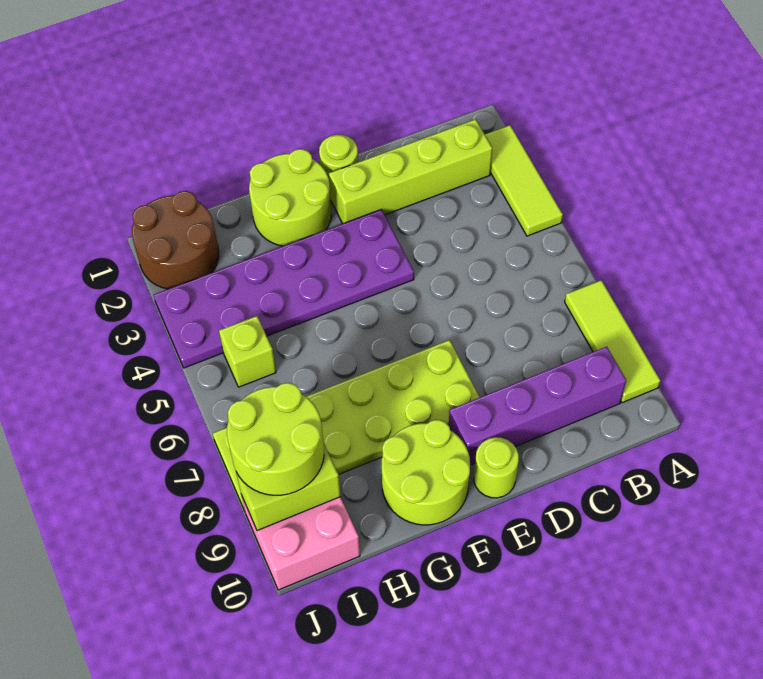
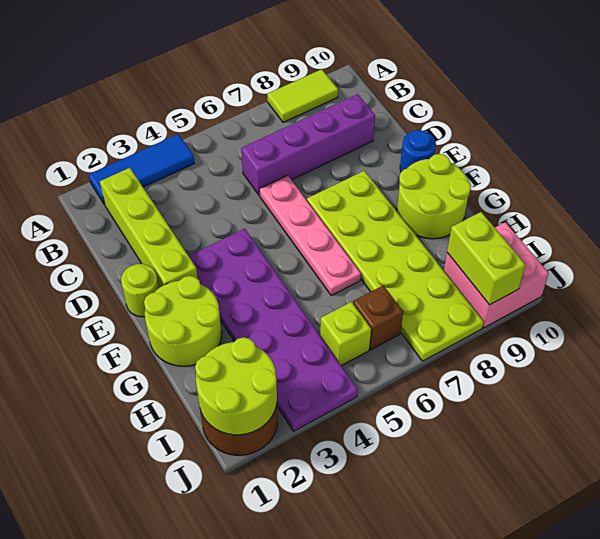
lime 1x3 tile [485,125,563,236] -> blue 1x3 tile [89,134,194,205]
lime 1x3 tile [565,280,660,403] -> lime 1x2 tile [267,69,338,122]
purple 1x4 brick [449,347,626,465] -> purple 1x4 brick turned to [241,94,375,195]
none -> pink 1x4 plate [259,175,361,295]
lime 1x1 round brick [474,437,519,498] -> blue 1x1 round brick [400,130,436,172]
none -> brown 1x1 brick [353,285,403,350]
lime 2x2 round brick [227,383,324,495] -> lime 2x2 round brick moved to [195,337,277,435]

